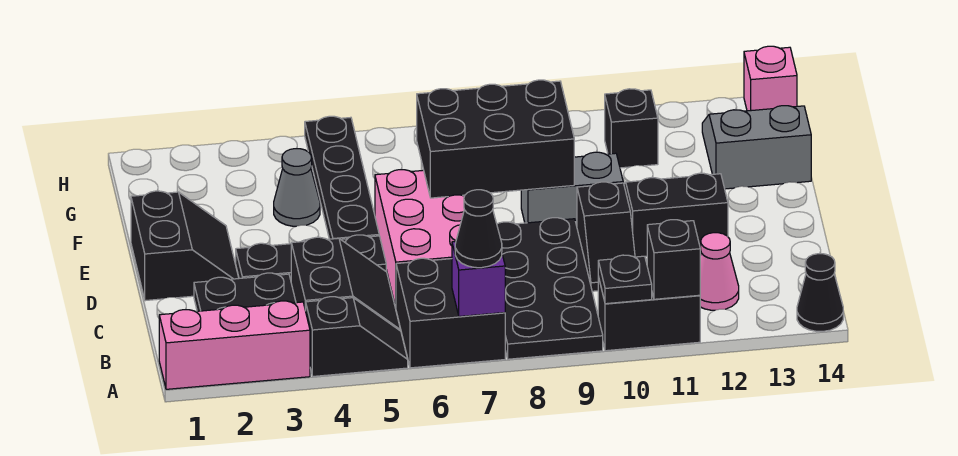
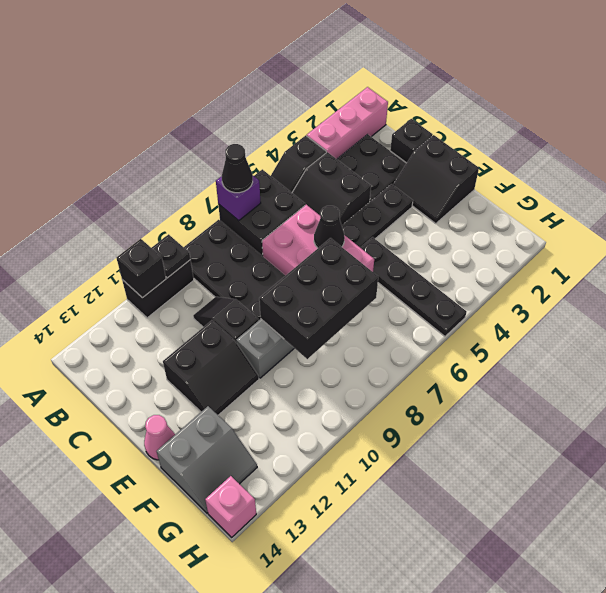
black 1x1 cone [797,254,843,331] -> black 1x1 cone moved to [314,206,345,248]
pink 1x1 cone [700,233,739,310] -> pink 1x1 cone moved to [144,415,175,460]
grey 1x1 cone [274,149,320,226] -> none
black 1x1 brick [605,89,658,168] -> black 1x1 brick moved to [390,119,433,163]

